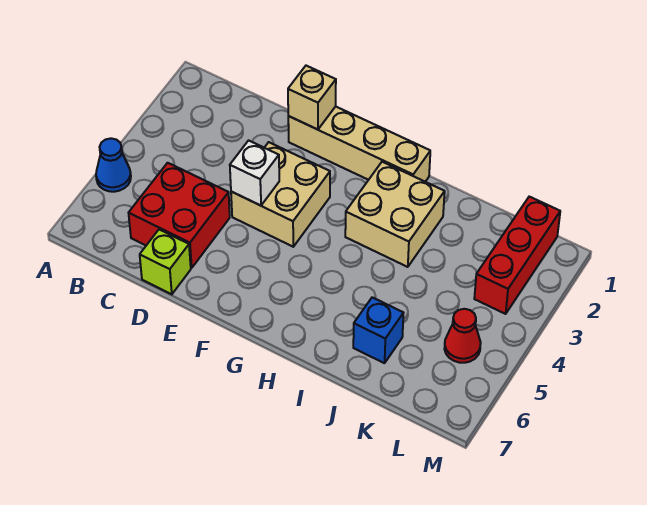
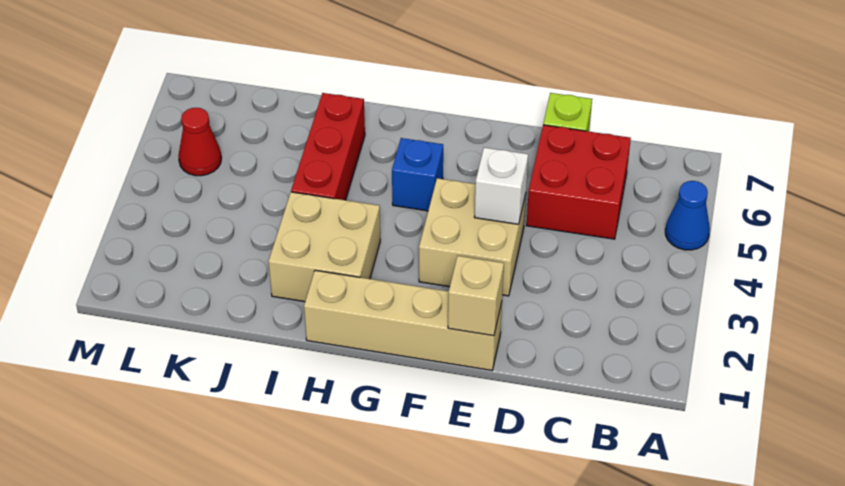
blue 1x1 brick [353,297,403,363] -> blue 1x1 brick moved to [392,138,443,211]
red 1x3 brick [474,197,560,314] -> red 1x3 brick moved to [291,93,365,200]

